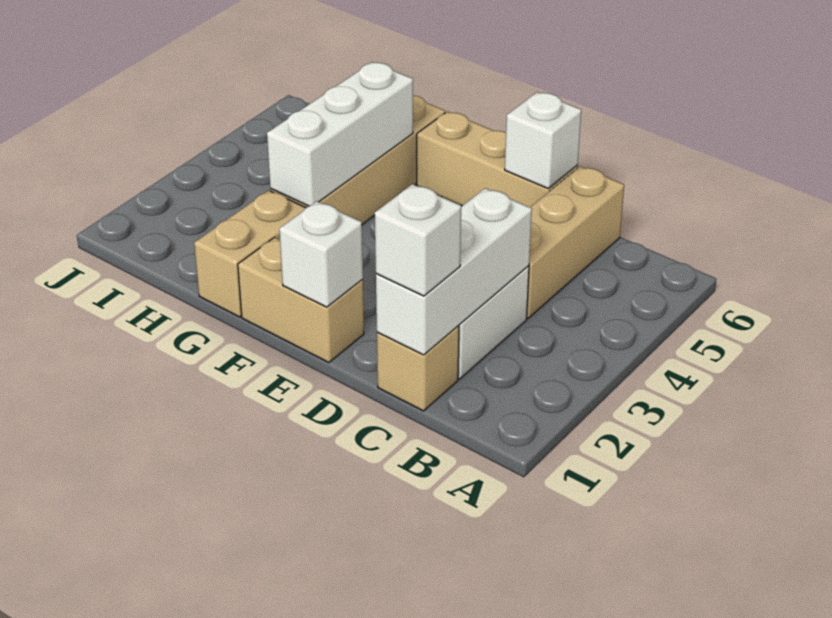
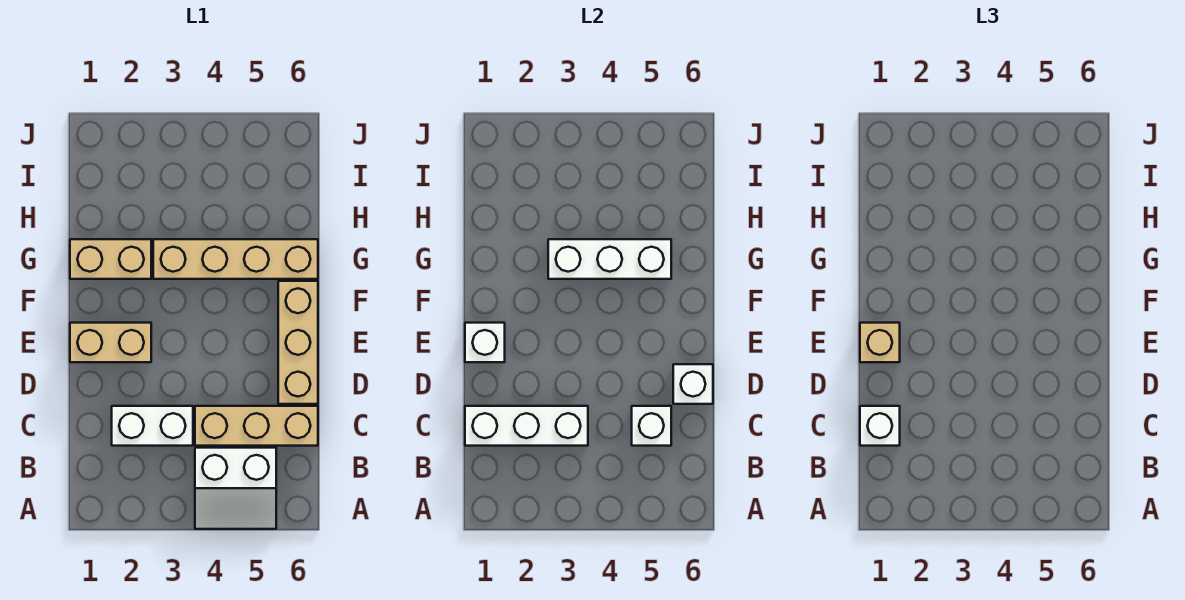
none -> white 2x2 slope [195,448,276,529]
tan 1x1 brick [377,326,459,411] -> tan 1x1 brick moved to [860,323,900,362]
none -> white 1x1 brick [632,406,671,446]
tan 1x2 brick [238,237,364,363] -> tan 1x2 brick turned to [70,323,151,362]

